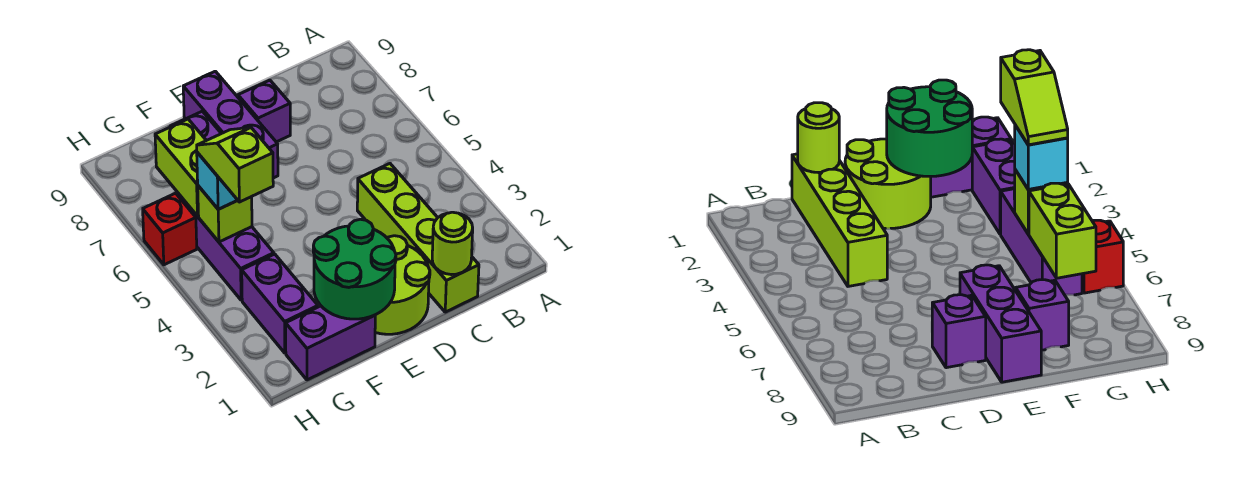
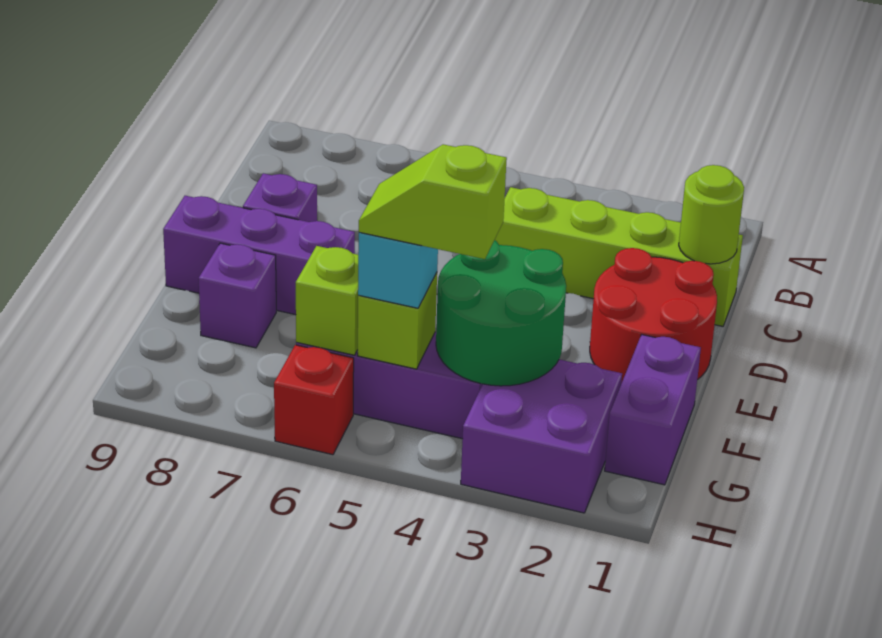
lime 2x2 round brick [375,236,430,334] -> red 2x2 round brick [590,248,717,381]
green 2x2 round brick [313,219,396,319] -> green 2x2 round brick moved to [436,240,566,386]
purple 1x2 brick [242,254,318,353] -> purple 2x2 brick [461,359,622,513]
lime 1x2 brick [155,119,206,216] -> lime 1x1 brick [296,246,358,355]

